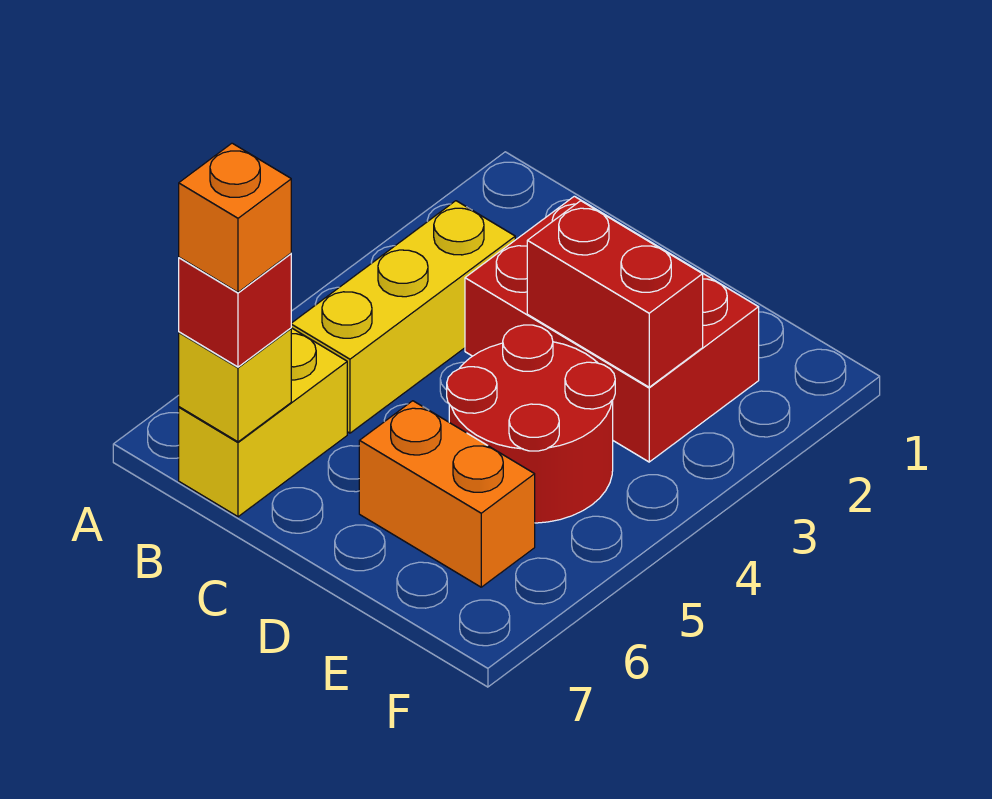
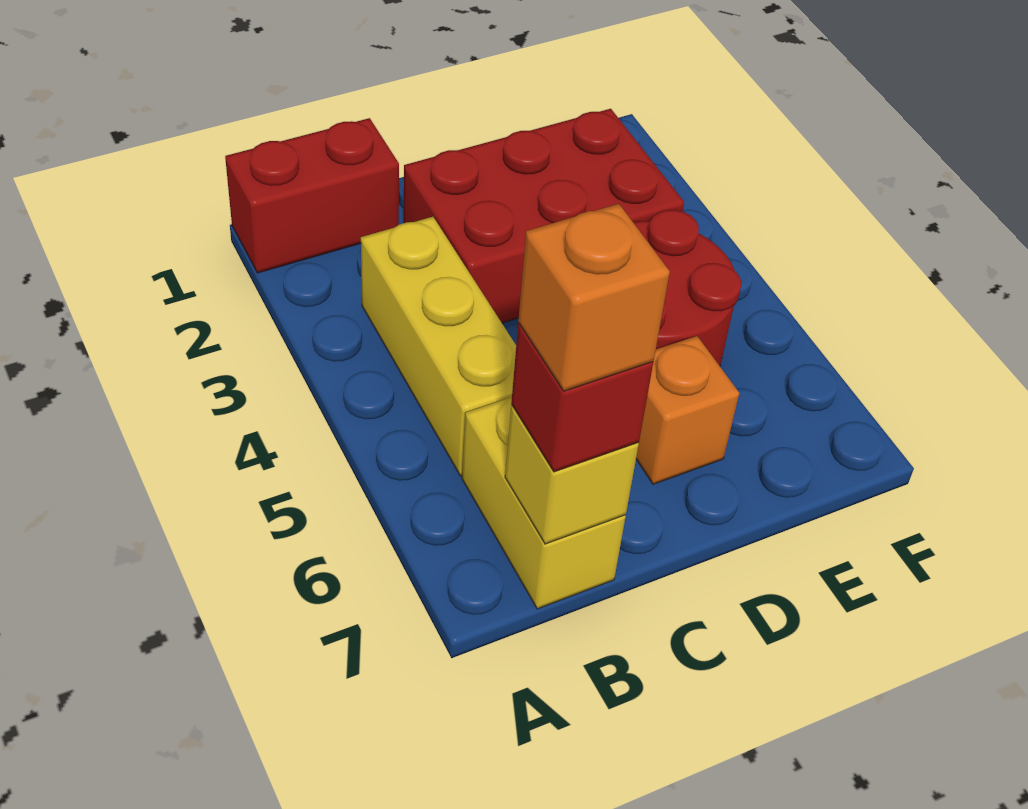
red 1x2 brick [527,201,703,387] -> red 1x2 brick moved to [225,118,399,273]
orange 1x2 brick [359,401,535,587] -> orange 1x1 brick [636,336,739,484]

